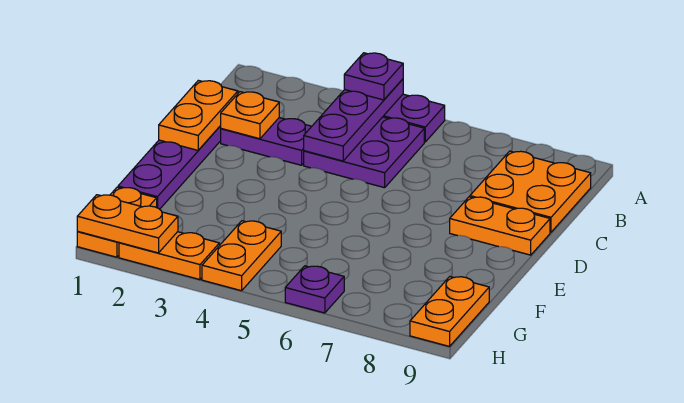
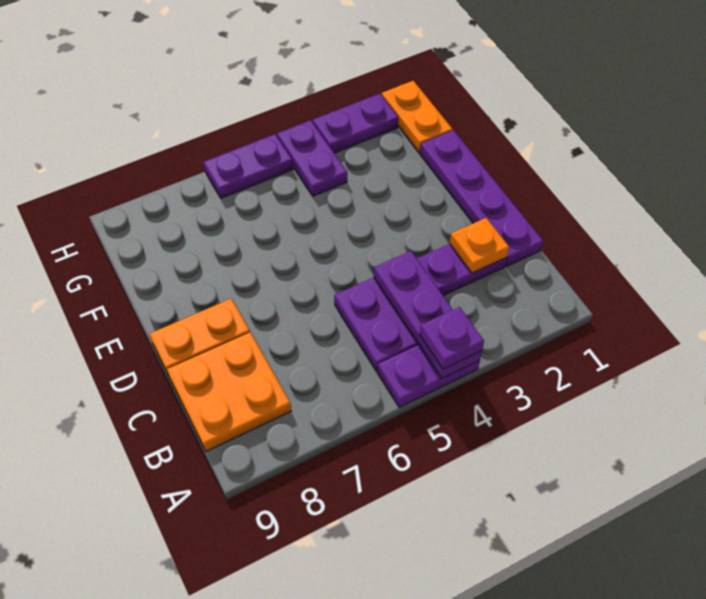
orange 1x2 plate [159,80,238,150] -> none
orange 1x2 plate [202,221,281,291] -> purple 1x2 plate [277,120,347,196]
orange 1x2 plate [410,277,489,346] -> none
orange 1x2 plate [77,195,178,253] -> none
orange 1x2 plate [119,232,219,280] -> purple 1x2 plate [313,94,398,153]
purple 1x1 plate [285,266,344,313] -> purple 1x2 plate [204,134,293,198]

